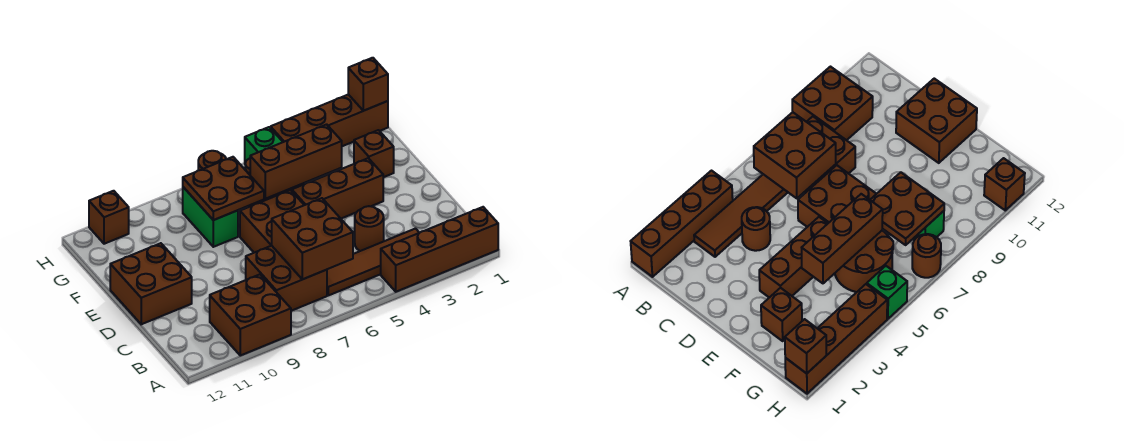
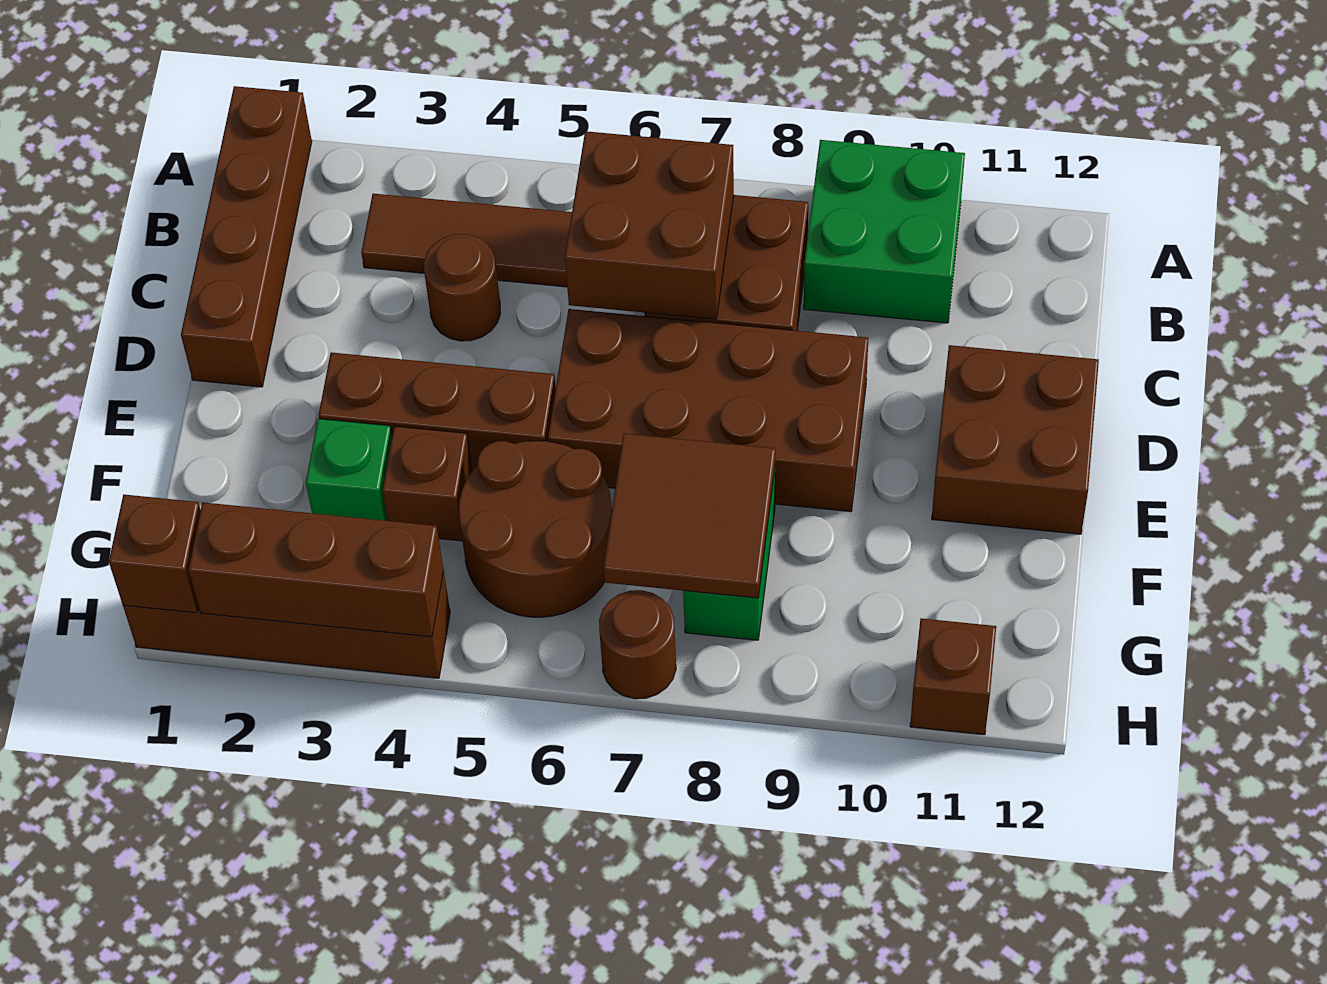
brown 1x4 brick [381,207,498,292] -> brown 1x4 brick turned to [181,86,312,387]
brown 2x2 brick [210,275,291,355] -> green 2x2 brick [804,140,965,323]
brown 2x2 brick [240,190,304,253] -> brown 2x4 brick [548,309,868,512]
brown 1x1 brick [354,130,394,177] -> brown 1x1 brick moved to [383,426,472,541]
brown 1x3 brick [250,124,342,199] -> brown 1x3 brick moved to [188,502,444,637]
brown 2x2 plate [183,157,264,220] -> brown 2x2 tile [603,434,776,598]
green 1x1 brick [245,127,282,163] -> green 1x1 brick moved to [306,419,392,521]

